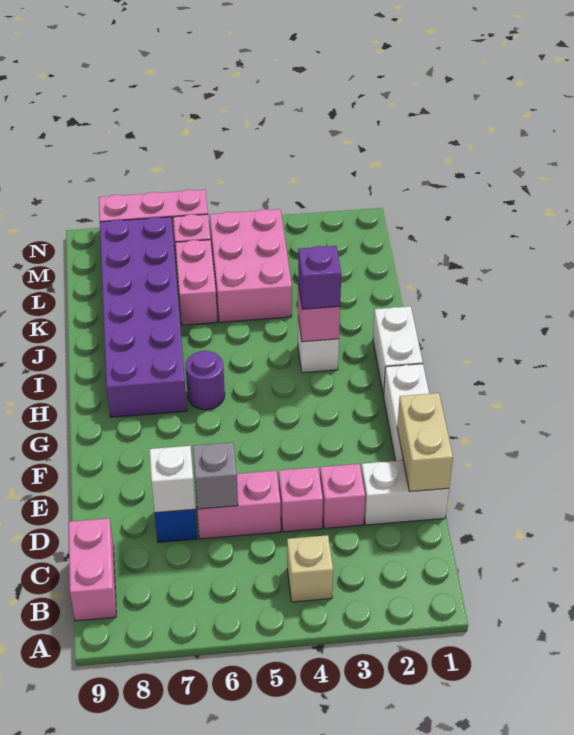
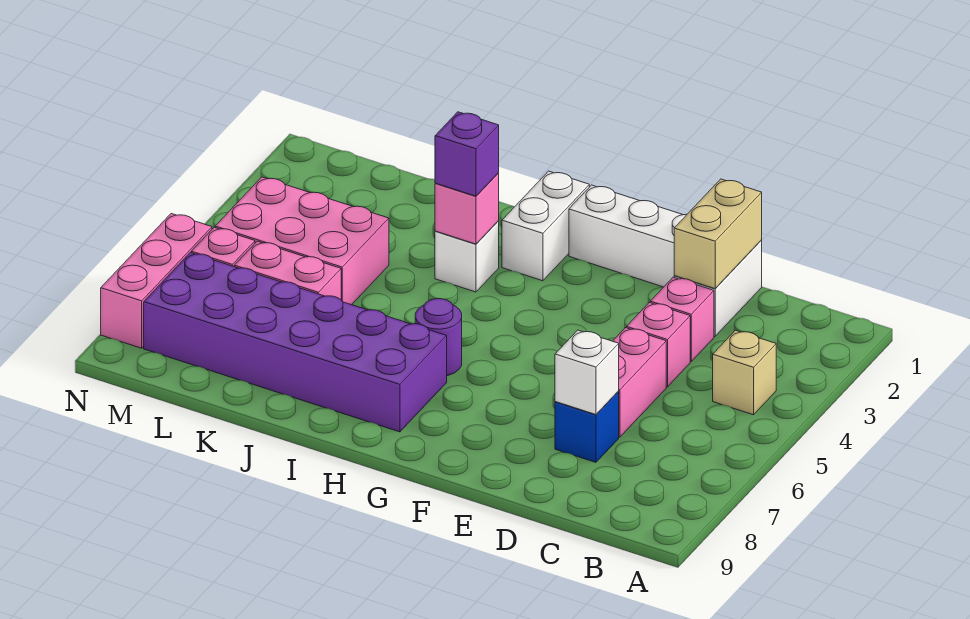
pink 1x2 brick [69,518,116,621] -> none
tan 1x2 brick [397,393,453,492] -> tan 1x2 brick turned to [674,179,762,289]
grey 1x1 brick [193,442,238,509] -> none
white 1x2 brick [373,306,423,396] -> white 1x2 brick turned to [502,171,589,281]

